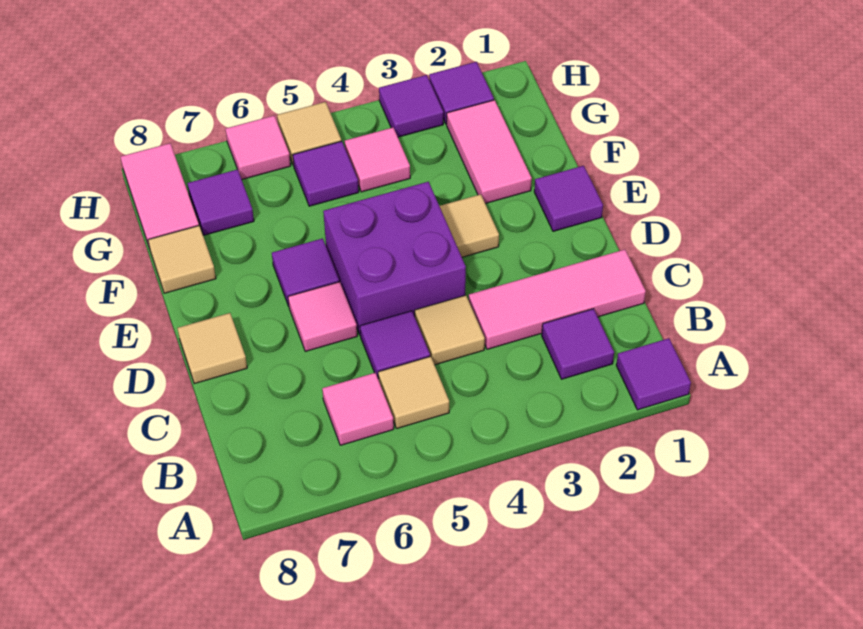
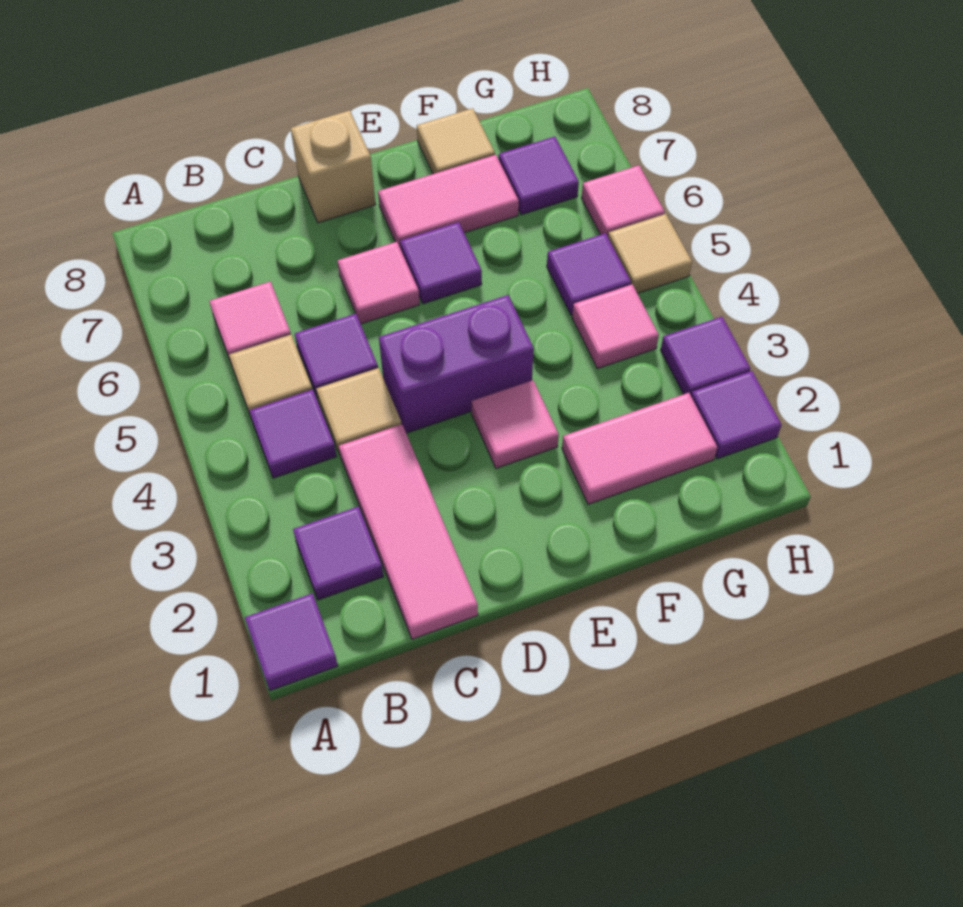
purple 2x2 brick [323,182,466,336] -> purple 1x2 brick [379,295,534,433]
tan 1x1 tile [177,313,247,384] -> tan 1x1 brick [291,110,376,223]
purple 1x1 tile [534,166,603,231] -> purple 1x1 tile moved to [250,390,337,478]
tan 1x1 tile [440,194,499,257] -> pink 1x1 tile [471,380,559,468]
pink 1x2 tile [121,143,199,248] -> pink 1x2 tile moved to [378,155,519,249]

